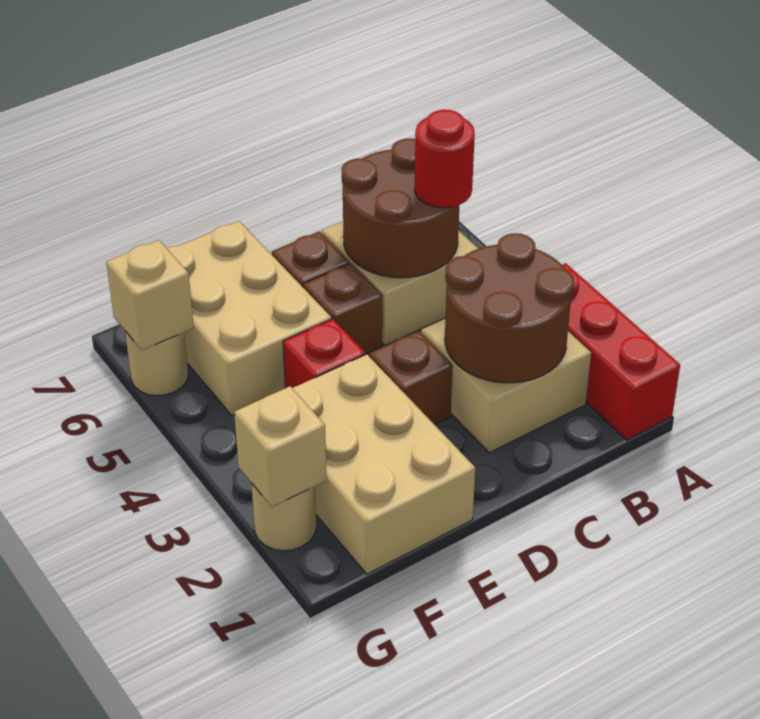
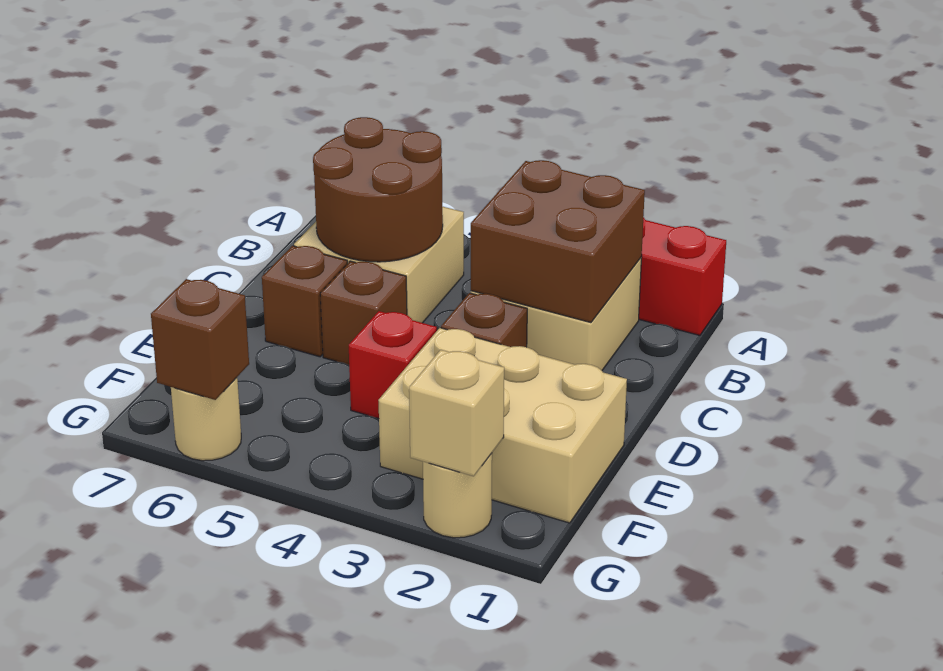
brown 2x2 round brick [445,233,575,383] -> brown 2x2 brick [471,160,645,323]
red 1x1 round brick [415,110,475,208] -> none
tan 2x3 brick [167,221,331,415] -> none
tan 1x1 brick [106,240,194,350] -> brown 1x1 brick [151,279,249,400]

